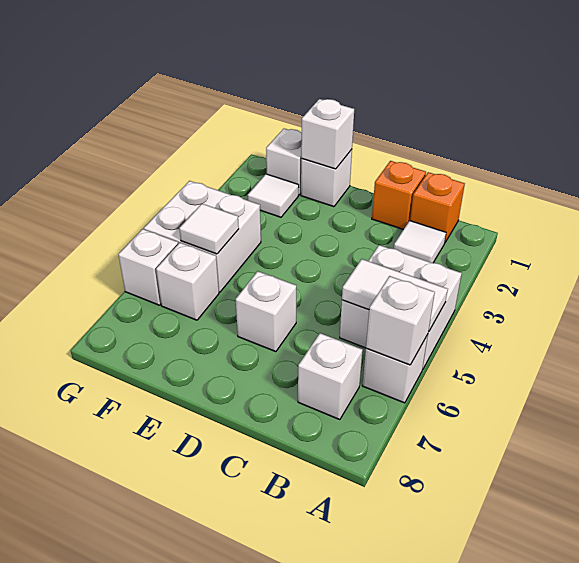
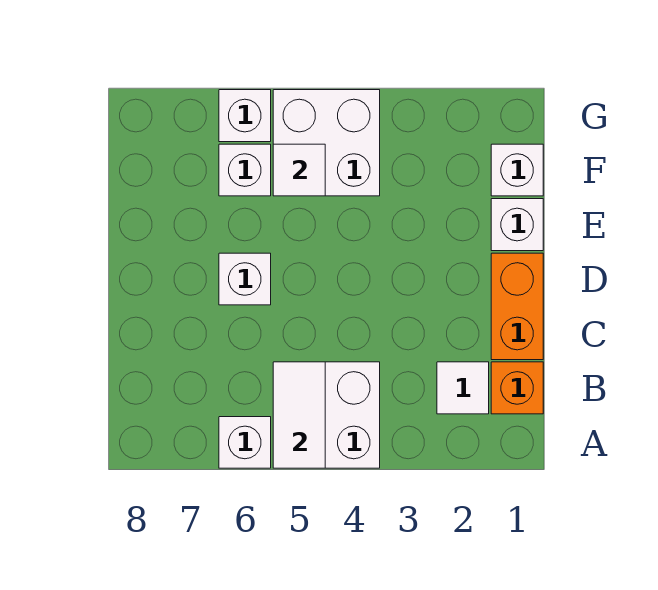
white 1x1 brick [366,276,435,365] -> none
white 1x1 brick [298,333,363,420] -> none
orange 1x1 brick [372,161,426,230] -> orange 1x2 brick [491,253,543,360]
white 1x1 brick [301,99,354,169] -> none
white 1x1 tile [248,174,299,217] -> none

